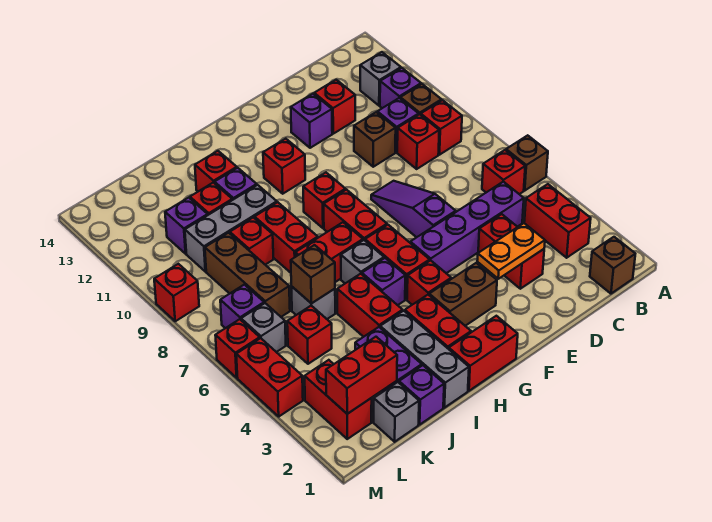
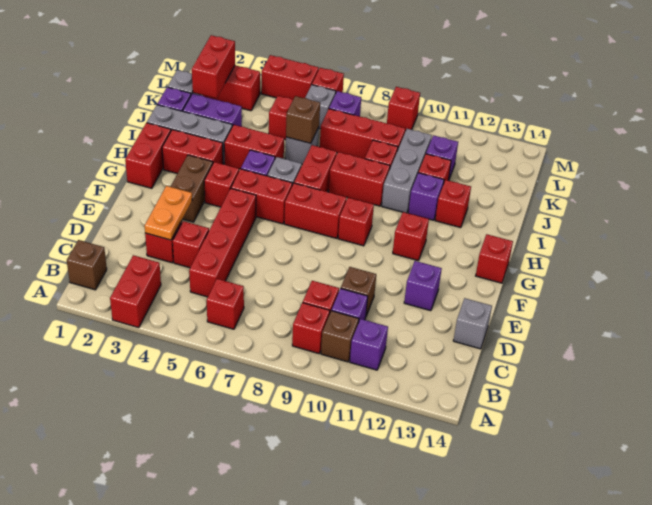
brown 1x1 brick [506,135,548,190] -> none
red 1x2 brick [524,184,591,258] -> red 1x2 brick turned to [110,255,161,328]
grey 1x1 brick [360,52,401,106] -> grey 1x1 brick moved to [453,298,492,349]
purple 1x4 brick [410,182,524,273] -> red 1x4 brick [189,189,256,297]
red 1x1 brick [314,80,355,134] -> red 1x1 brick moved to [476,234,513,283]
purple 1x3 slope [371,181,456,237] -> none
brown 1x3 brick [205,233,290,317] -> red 1x3 brick [320,109,405,159]

